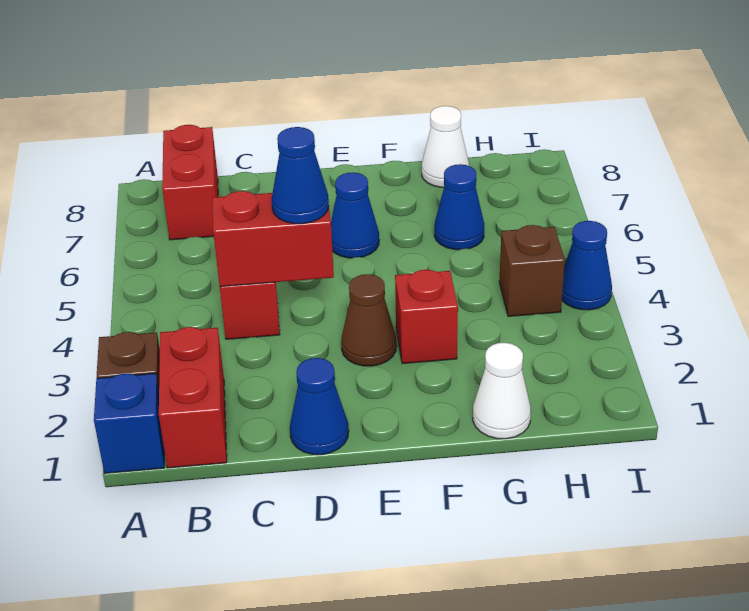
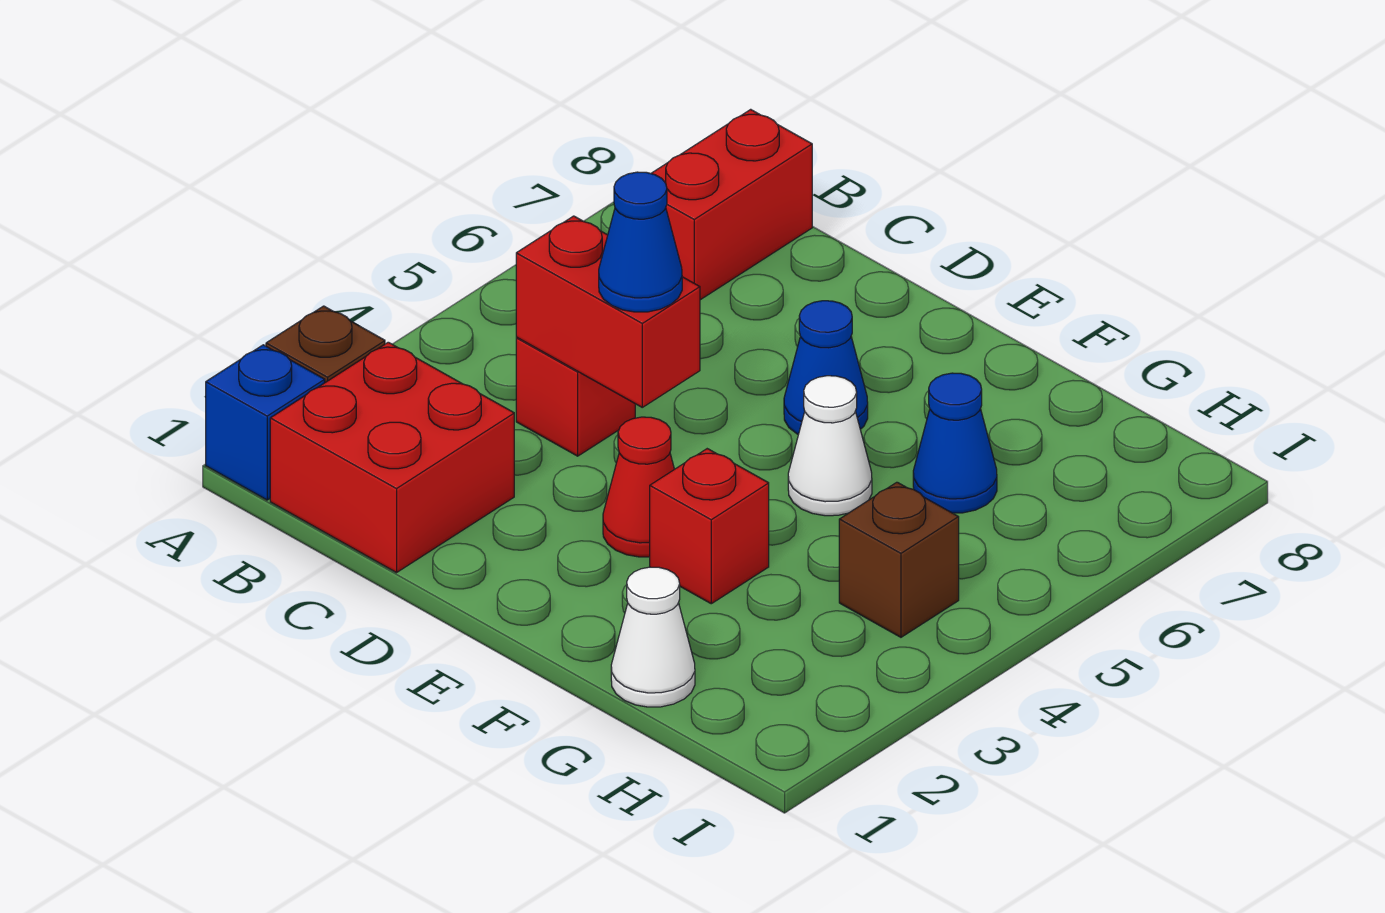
red 1x2 brick [159,327,227,468] -> red 2x2 brick [270,342,514,573]
blue 1x1 cone [290,358,349,455] -> none
brown 1x1 cone [341,274,396,366] -> red 1x1 cone [603,417,674,557]
white 1x1 cone [422,106,469,187] -> white 1x1 cone moved to [788,376,872,516]
blue 1x1 cone [562,221,612,310] -> none

